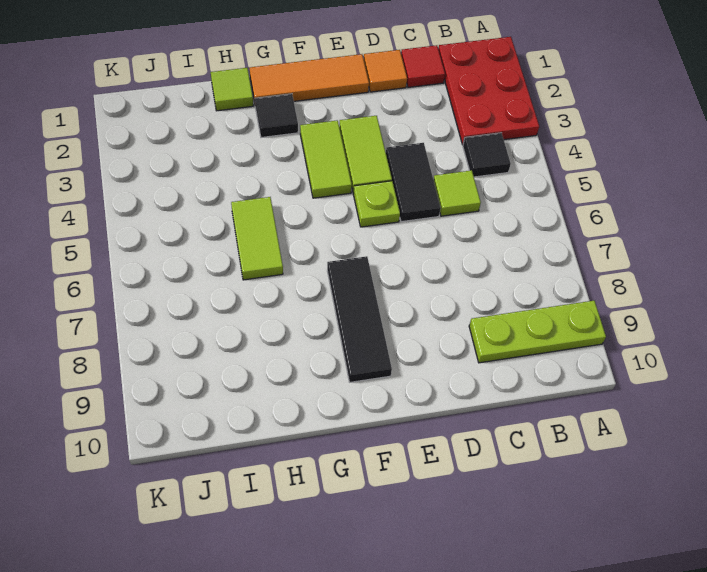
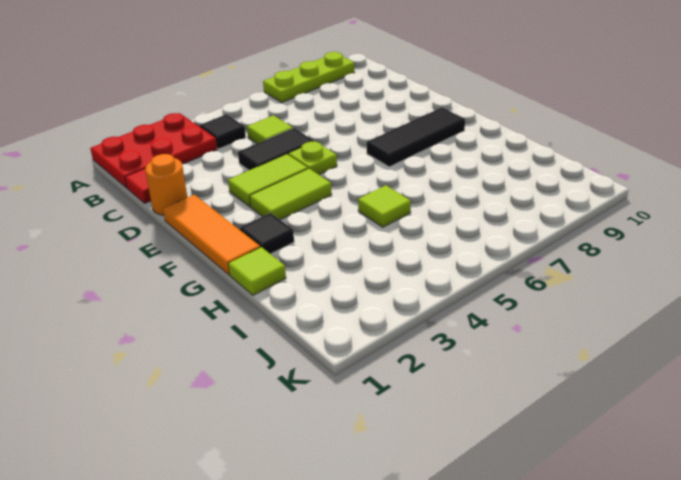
lime 1x3 plate [469,301,606,363] -> lime 1x3 plate turned to [263,52,355,102]
orange 1x1 tile [364,50,407,92] -> orange 1x1 round brick [145,154,187,215]
lime 1x2 tile [231,197,283,280] -> lime 1x1 tile [358,185,411,227]

